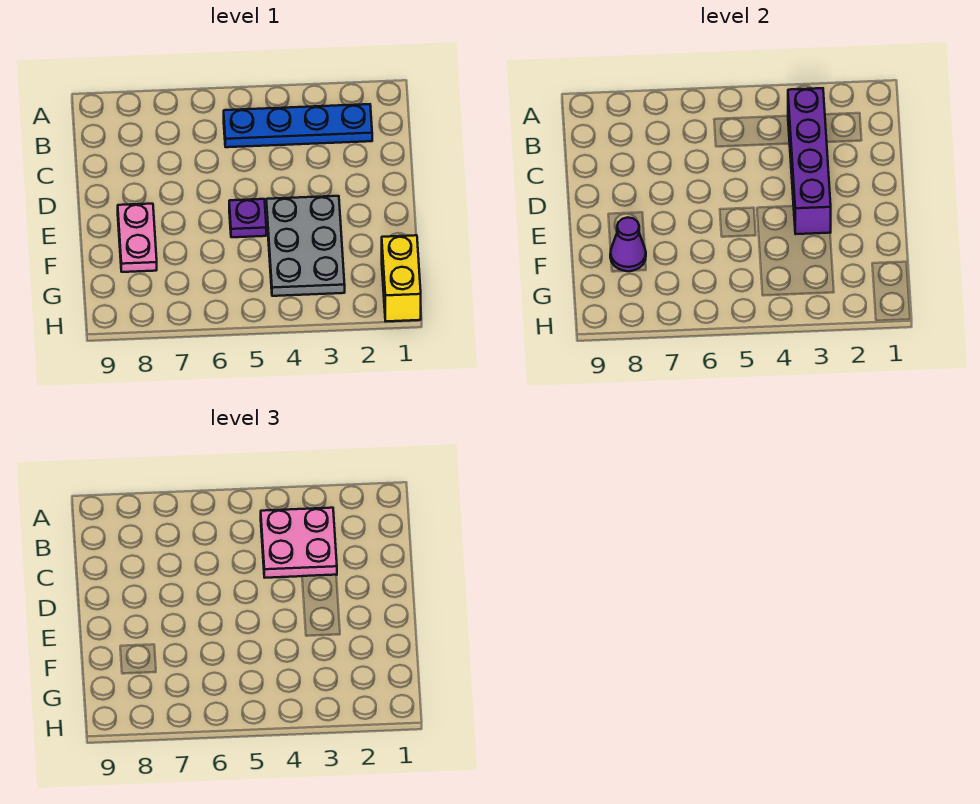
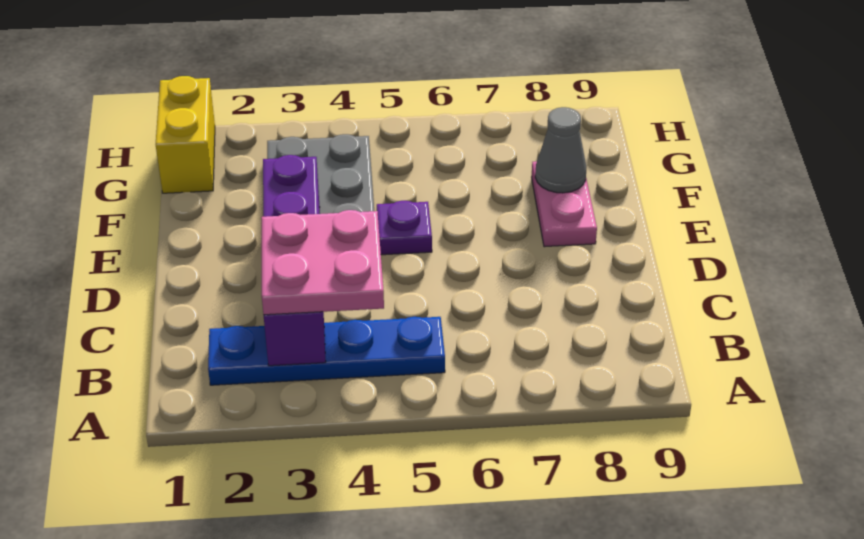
purple 1x1 cone [610,217,646,271] -> grey 1x1 cone [535,107,586,193]

